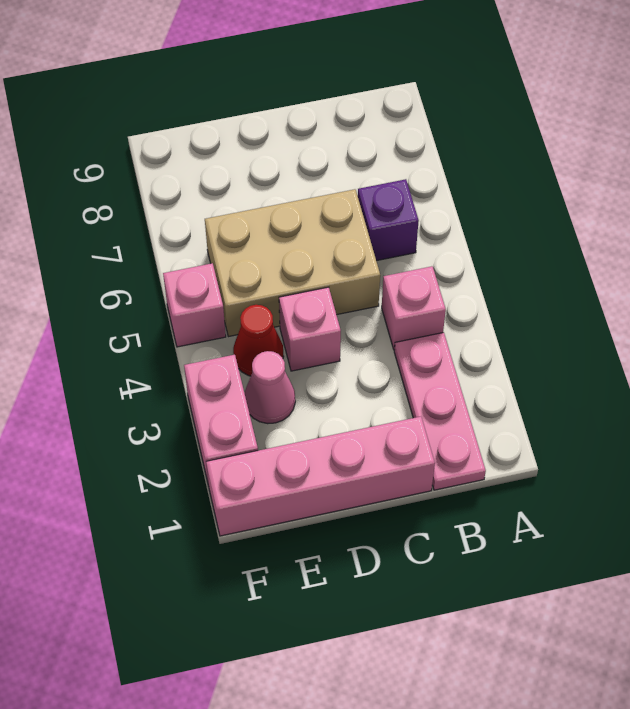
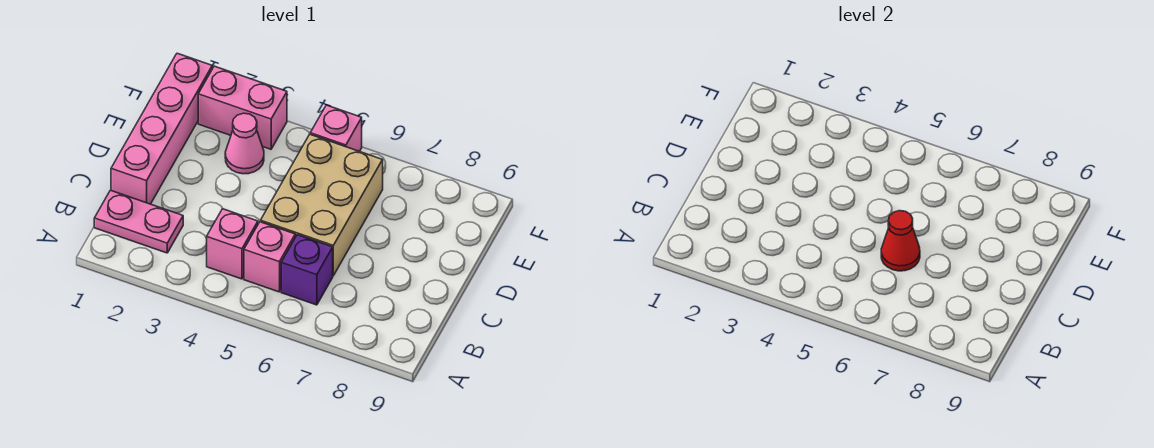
pink 1x3 plate [394,332,486,490] -> pink 1x2 plate [94,190,183,253]
pink 1x1 brick [279,287,341,371] -> pink 1x1 brick moved to [244,222,295,292]
red 1x1 cone [233,305,284,376] -> red 1x1 cone moved to [881,211,920,271]

